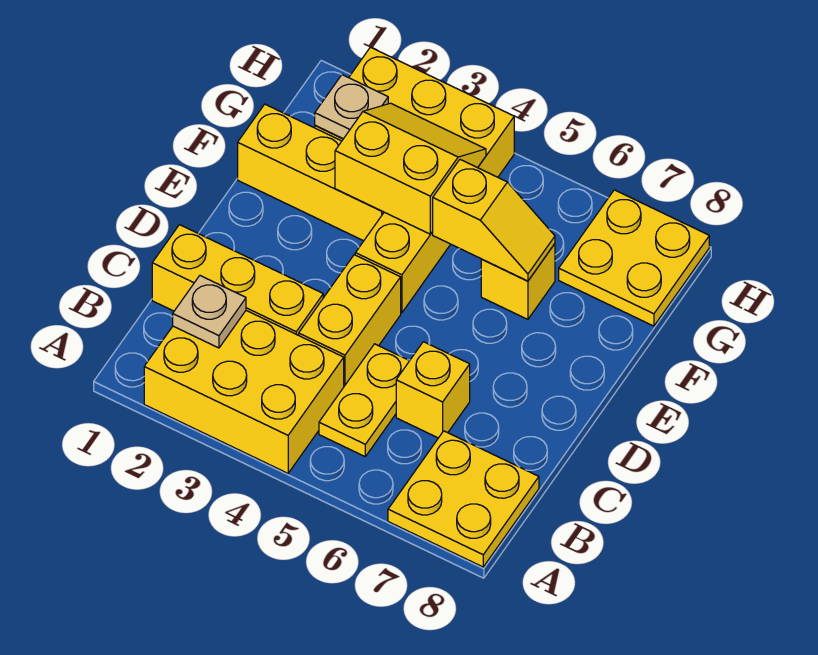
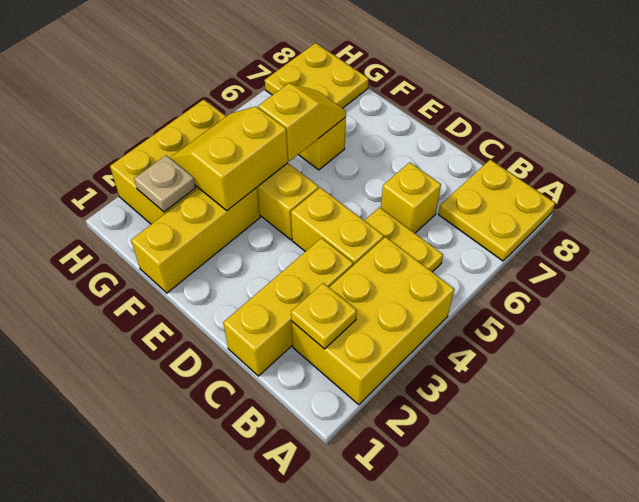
tan 1x1 plate [173,276,246,348] -> yellow 1x1 plate [291,283,357,349]

